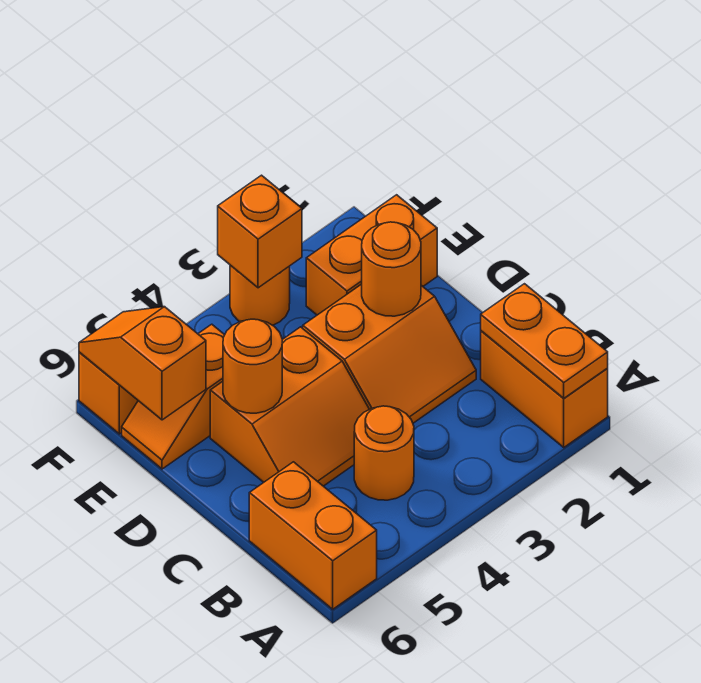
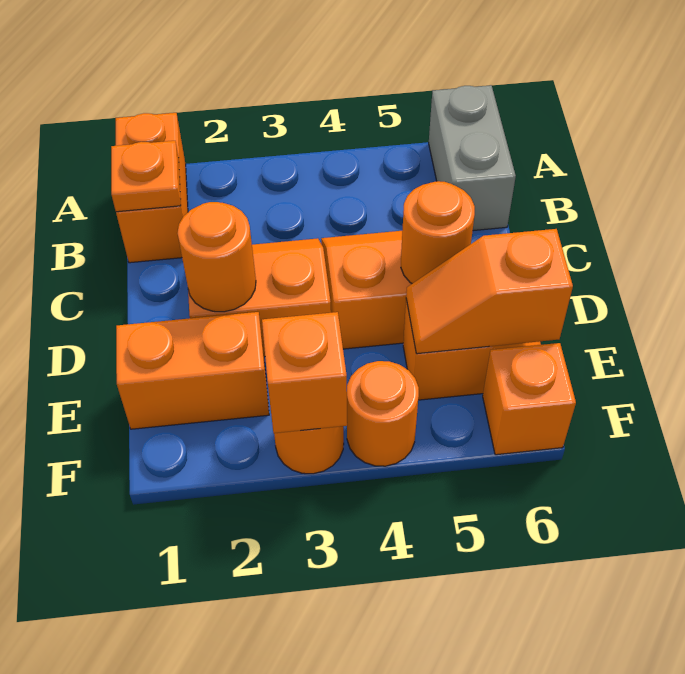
orange 1x2 plate [481,284,608,398] -> orange 1x1 plate [111,141,181,212]
orange 1x2 brick [249,462,377,609] -> grey 1x2 brick [429,85,516,231]
orange 1x1 round brick [354,406,414,500] -> orange 1x1 round brick moved to [347,361,419,466]
orange 1x2 slope [79,307,206,420] -> orange 1x2 slope turned to [406,229,573,354]

